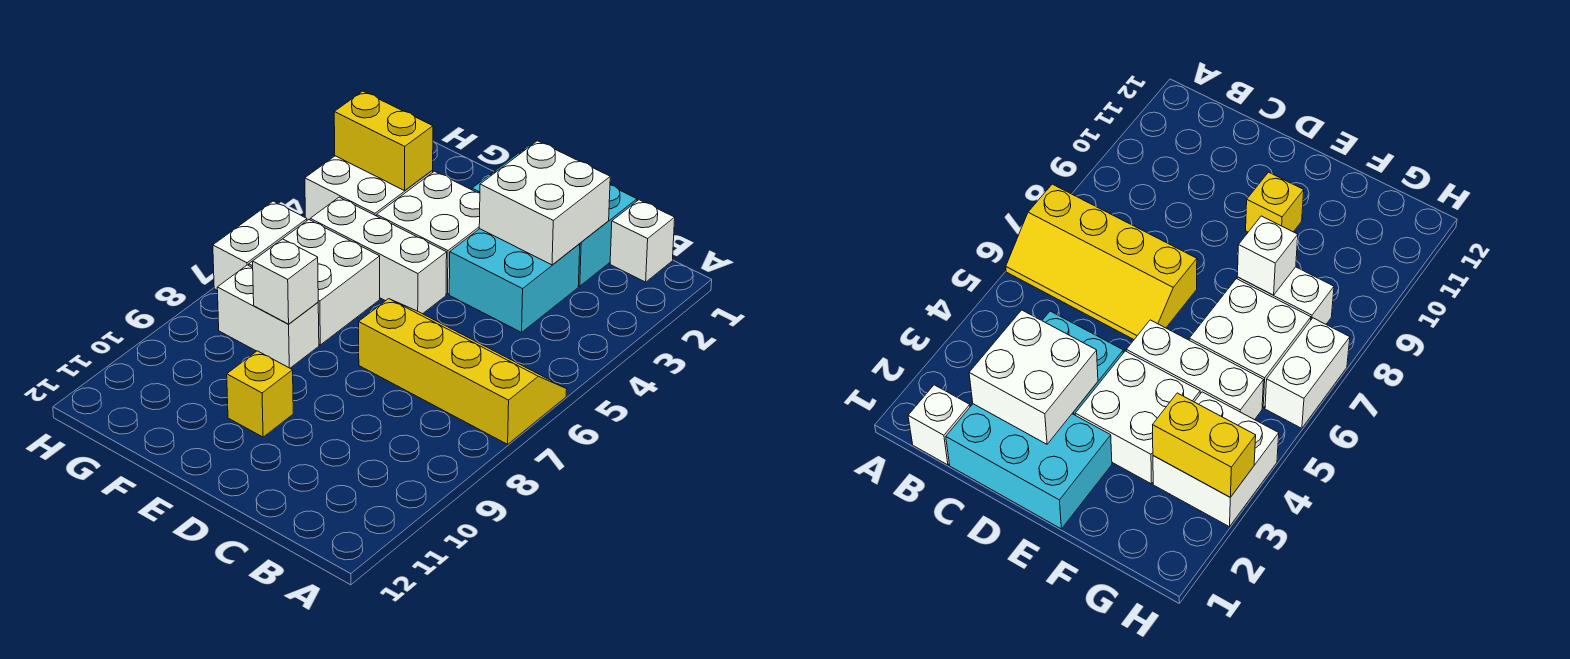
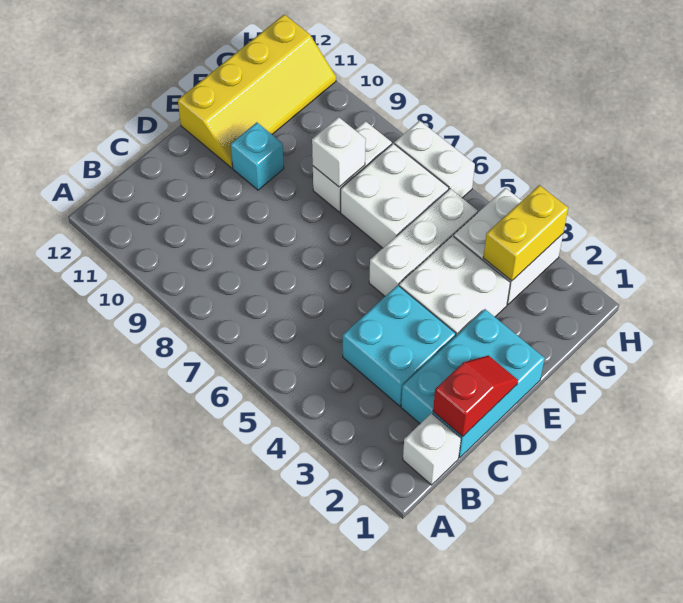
yellow 2x4 slope [359,299,567,444] -> yellow 2x4 slope moved to [178,14,336,168]
none -> red 1x2 slope [433,355,518,437]
white 2x2 brick [479,141,610,265] -> none
yellow 1x1 brick [227,351,293,437] -> cyan 1x1 brick [231,122,284,190]

